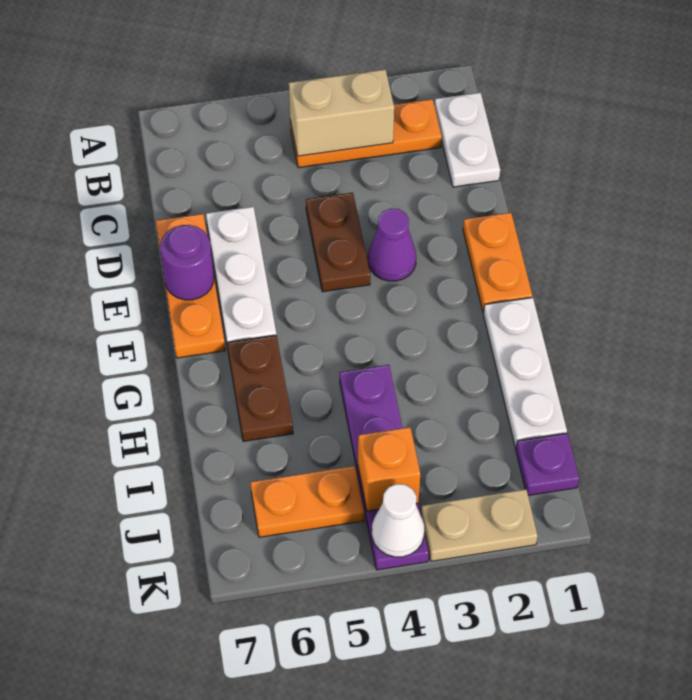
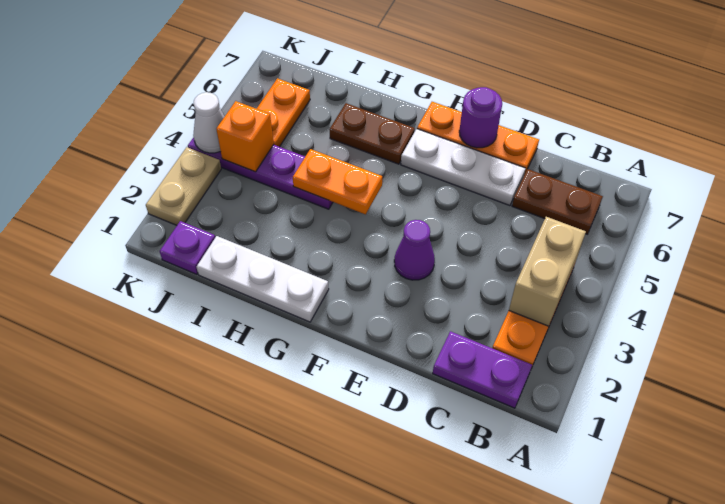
white 1x2 plate [435,93,500,187] -> purple 1x2 plate [433,331,532,408]
brown 1x2 plate [306,193,370,292] -> brown 1x2 plate moved to [512,169,603,234]
orange 1x2 plate [463,212,532,313] -> orange 1x2 plate moved to [293,149,382,214]

